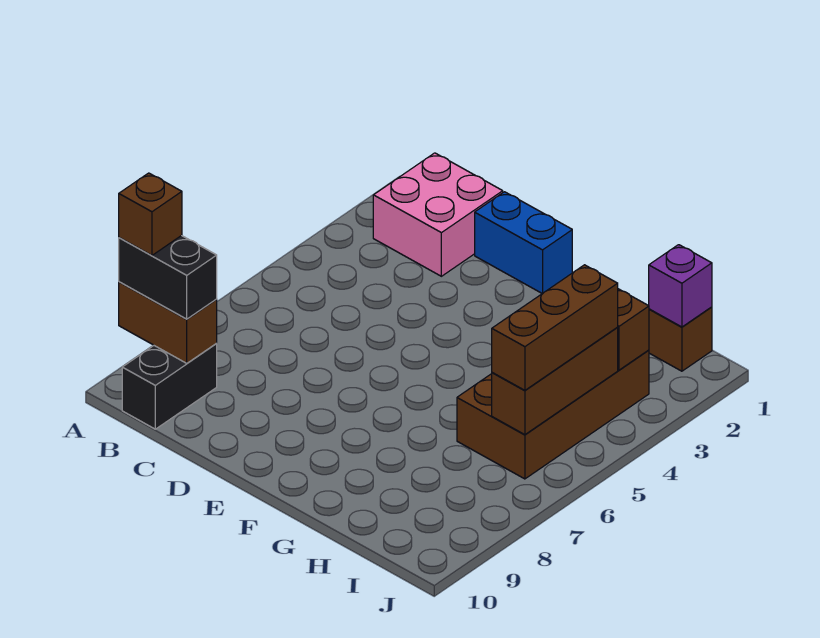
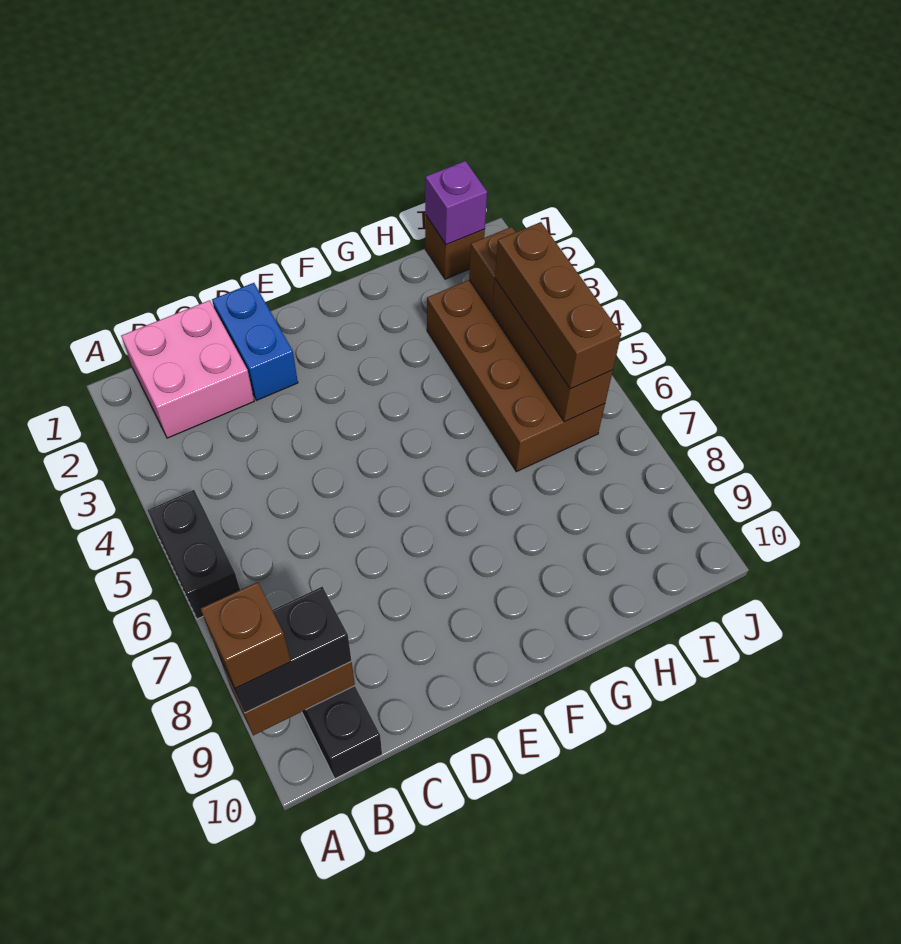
none -> black 1x2 brick [148,490,240,619]
blue 1x2 brick [475,192,572,294] -> blue 1x2 brick turned to [212,283,298,400]

